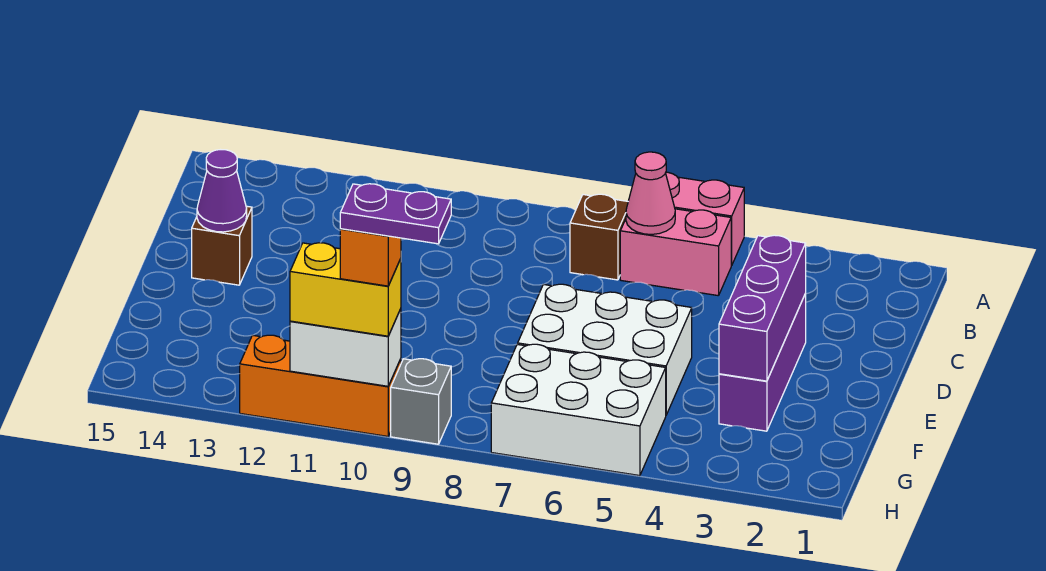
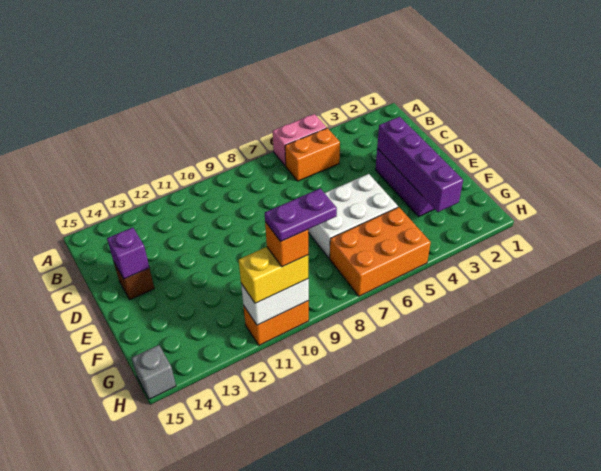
pink 1x2 brick [620,209,732,296] -> orange 1x2 brick [285,128,340,181]
pink 1x1 cone [626,152,675,234] -> none
brown 1x1 brick [570,194,628,280] -> none
purple 1x3 brick [719,235,806,381] -> purple 1x4 brick [377,117,463,212]
purple 1x1 cone [197,150,247,232] -> purple 1x1 brick [107,228,149,279]
white 2x3 brick [491,344,666,476] -> orange 2x3 brick [330,207,431,296]
grey 1x1 brick [391,359,451,444] -> grey 1x1 brick moved to [132,345,176,399]
orange 1x3 brick [240,335,401,436] -> orange 1x2 brick [243,301,309,345]

